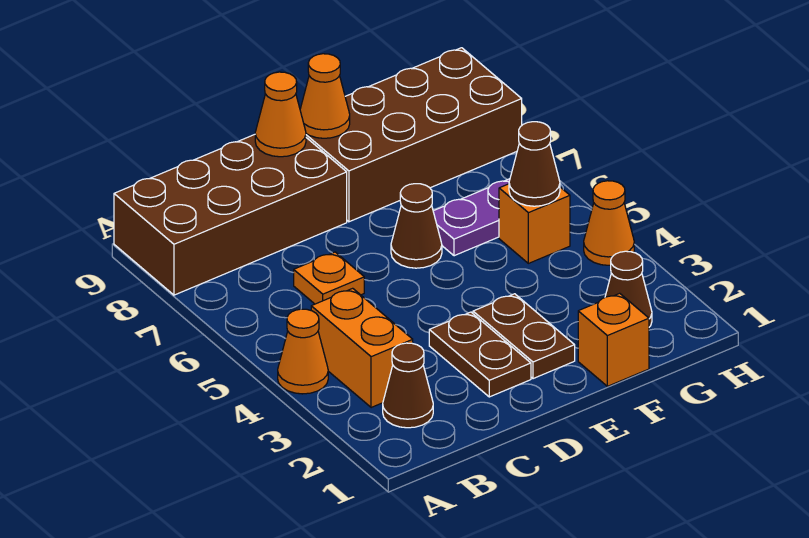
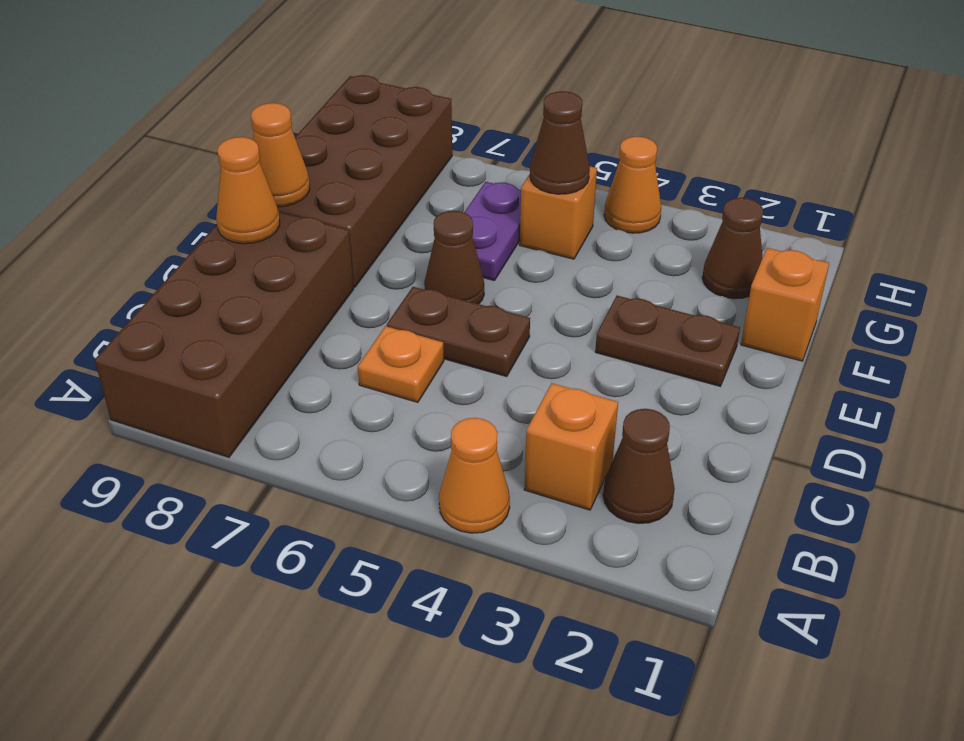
orange 1x2 brick [311,288,413,408] -> orange 1x1 brick [524,383,618,510]
brown 1x2 plate [429,312,531,397] -> brown 1x2 plate moved to [387,287,530,376]

